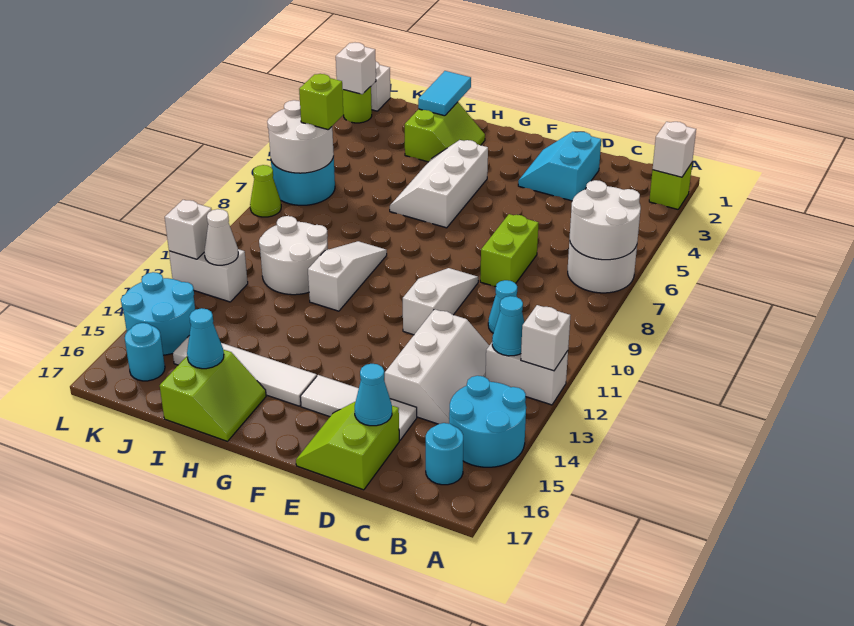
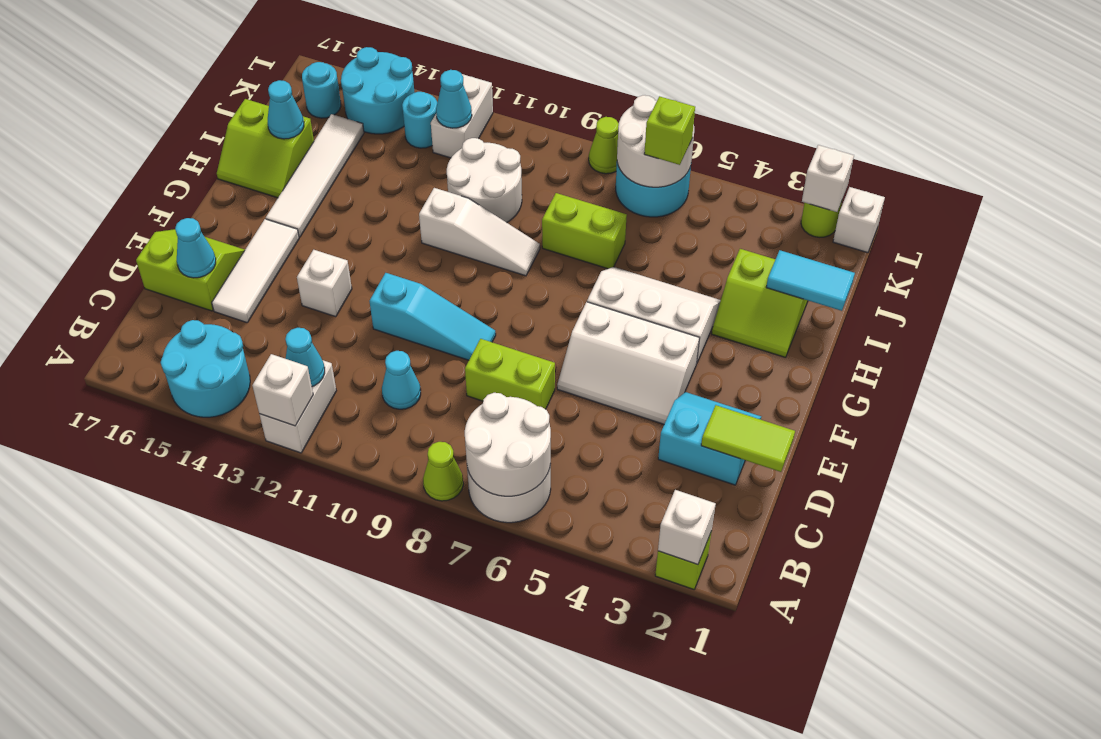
none -> lime 1x1 cone [423,442,463,501]
cyan 1x1 round brick [426,423,463,485] -> cyan 1x1 round brick moved to [402,92,437,148]
white 2x3 slope [385,309,489,424] -> white 2x3 slope moved to [557,302,699,424]
none -> lime 1x2 tile [701,405,795,472]
white 1x3 slope [403,268,478,335] -> cyan 1x3 slope [369,273,496,360]
none -> lime 1x2 brick [542,193,627,269]
white 1x1 cone [204,209,238,265] -> cyan 1x1 cone [436,70,472,128]
white 1x1 brick [165,200,212,259] -> white 1x1 brick moved to [297,250,352,317]

